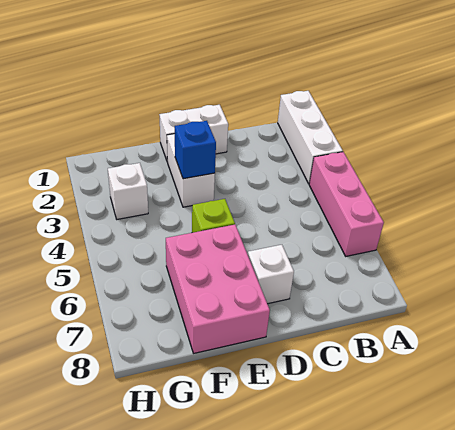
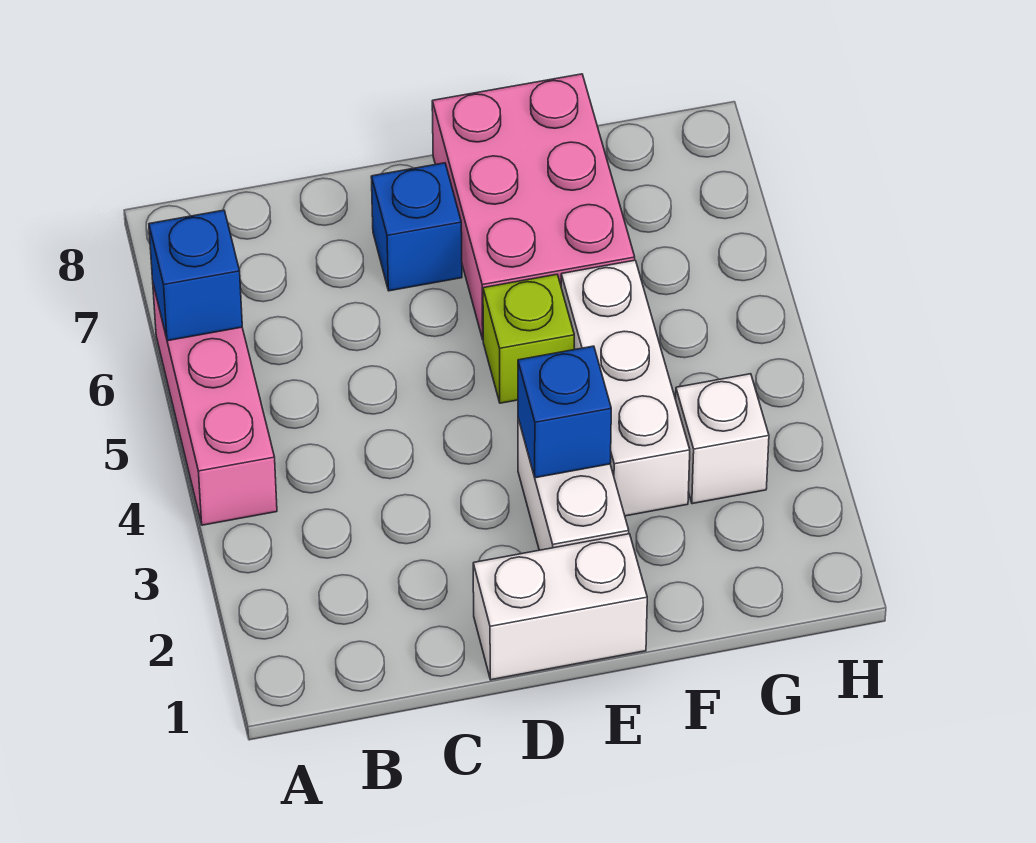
white 1x3 brick [278,91,343,184] -> white 1x3 brick moved to [561,260,690,516]
none -> blue 1x1 brick [149,210,242,341]
white 1x1 brick [248,245,294,304] -> blue 1x1 brick [371,163,462,291]

